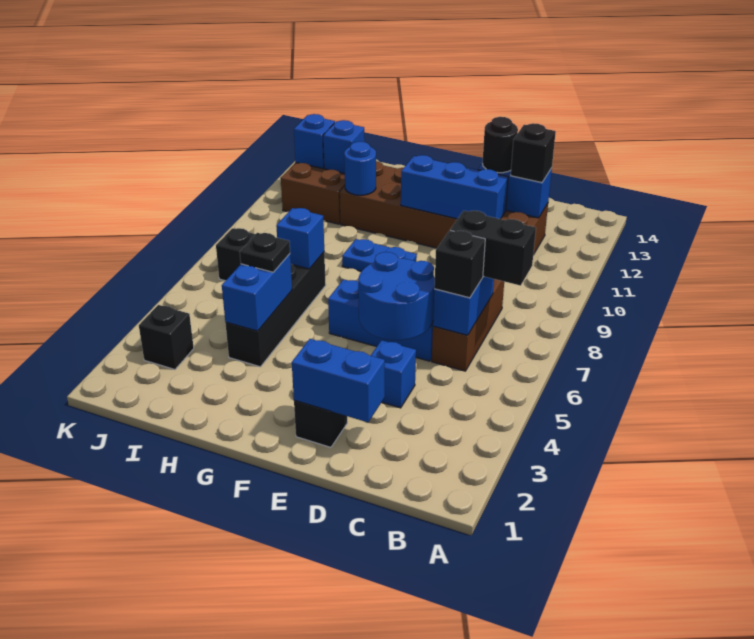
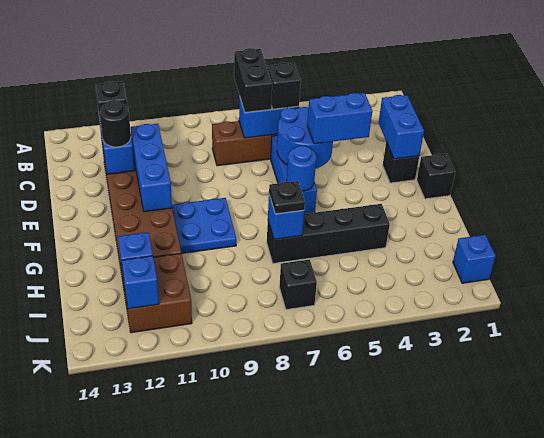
blue 1x1 brick [371,340,416,408] -> blue 1x1 brick moved to [453,235,496,283]
blue 1x2 plate [342,239,417,271] -> blue 2x2 plate [172,198,236,253]
blue 1x2 brick [222,254,292,331] -> blue 1x2 brick moved to [307,93,372,144]
black 1x1 plate [240,233,290,272] -> black 1x1 plate moved to [269,181,305,214]
blue 1x1 round brick [344,142,376,195] -> blue 1x1 round brick moved to [287,146,316,191]
black 1x1 brick [139,305,194,370] -> black 1x1 brick moved to [417,154,455,199]

